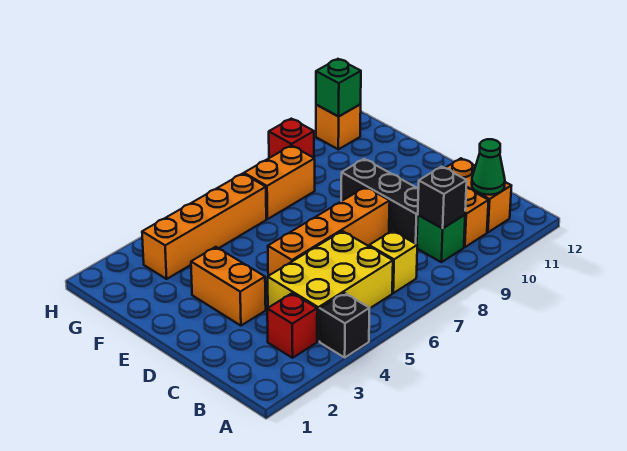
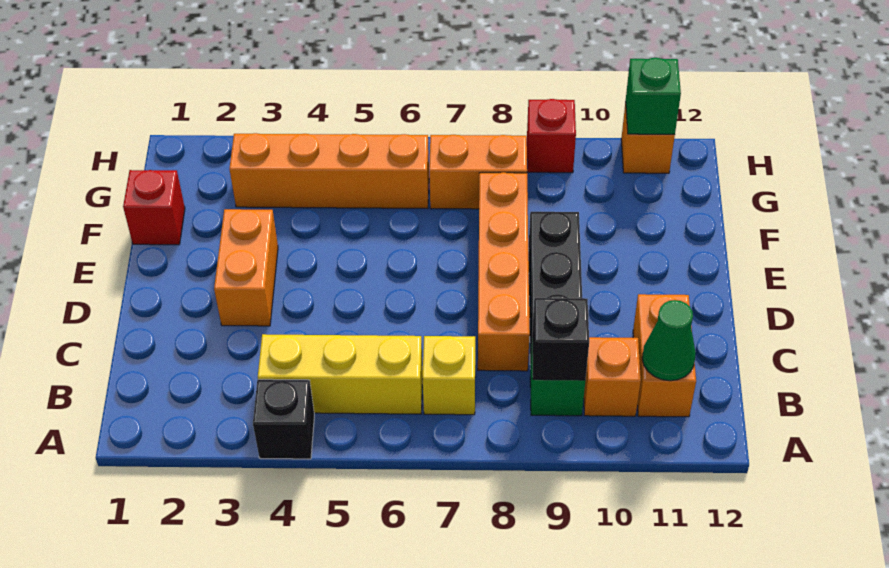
red 1x1 brick [267,293,317,358] -> red 1x1 brick moved to [123,170,185,245]
yellow 2x3 brick [268,231,393,341] -> yellow 1x3 brick [258,334,423,414]
orange 1x4 brick [268,187,390,276] -> orange 1x4 brick turned to [478,172,530,371]

